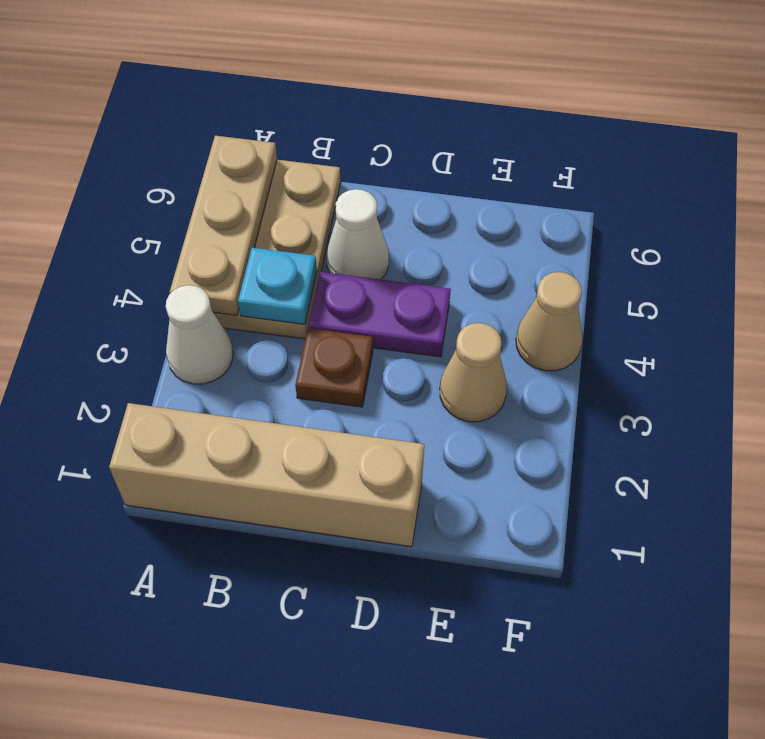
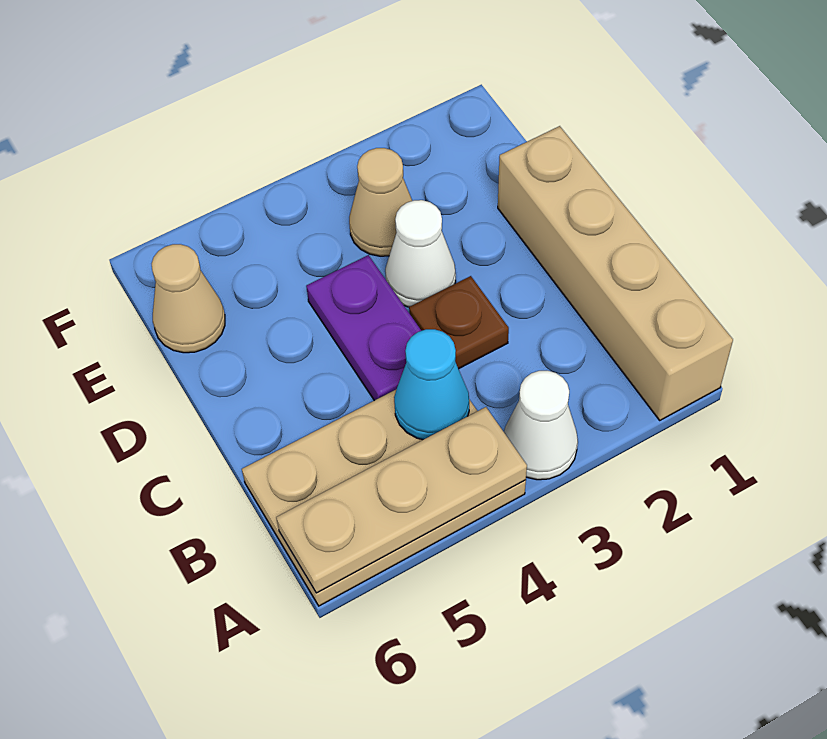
cyan 1x1 plate [238,248,317,324] -> cyan 1x1 cone [394,329,469,440]
white 1x1 cone [327,189,389,280] -> white 1x1 cone moved to [385,200,456,307]
tan 1x1 cone [516,272,582,371] -> tan 1x1 cone moved to [152,244,225,353]

